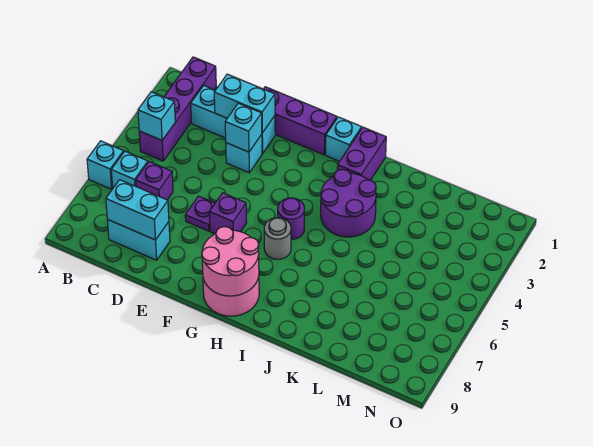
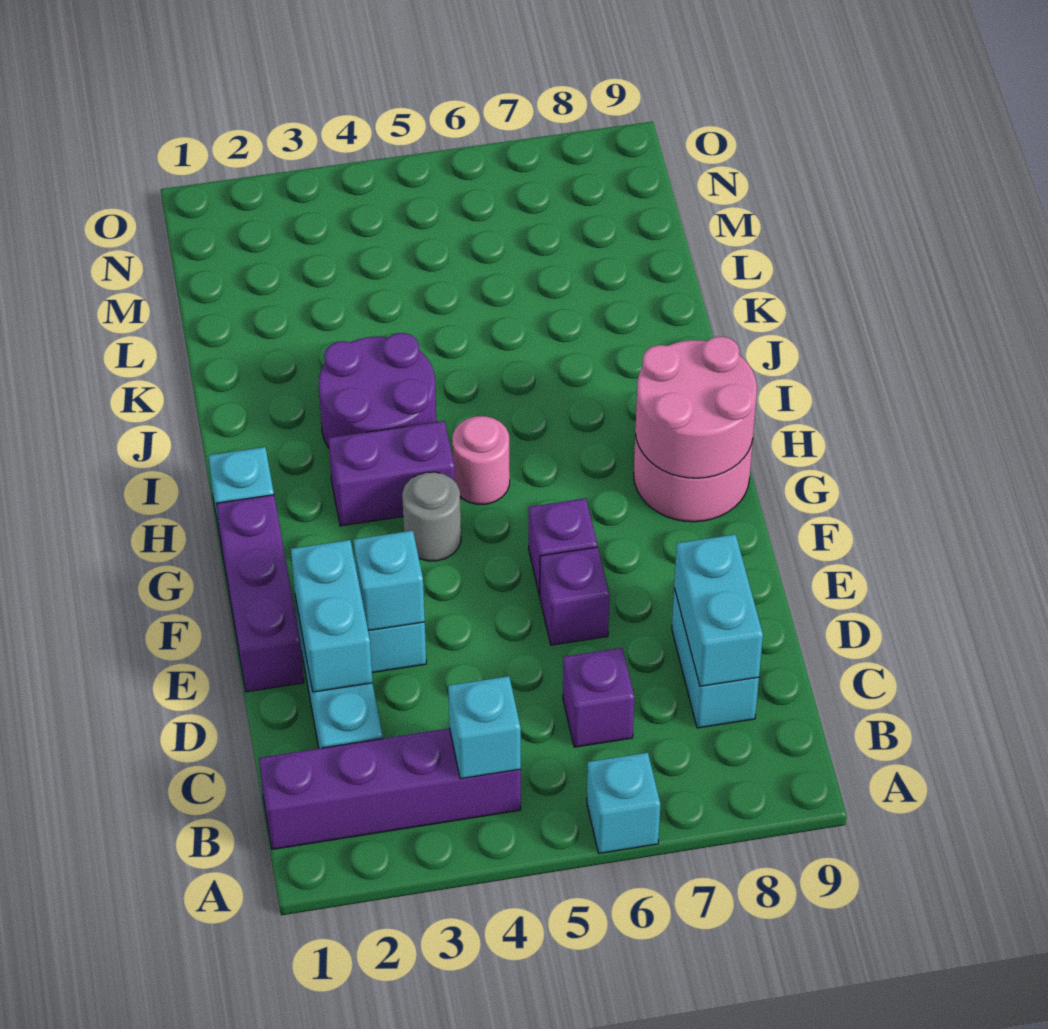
cyan 1x1 brick [111,151,148,188] -> none
purple 1x1 plate [185,196,215,231] -> purple 1x1 brick [540,547,610,645]
purple 1x1 round brick [278,198,304,239] -> pink 1x1 round brick [452,416,510,504]
grey 1x1 round brick [264,218,291,259] -> grey 1x1 round brick moved to [402,472,461,561]
purple 1x2 brick [337,127,386,180] -> purple 1x2 brick moved to [328,421,455,526]

